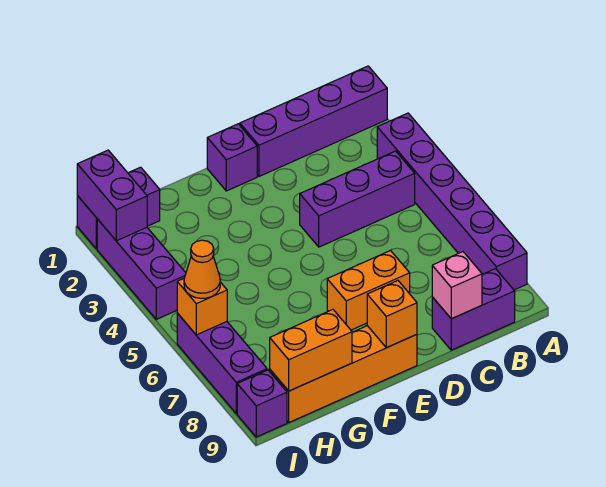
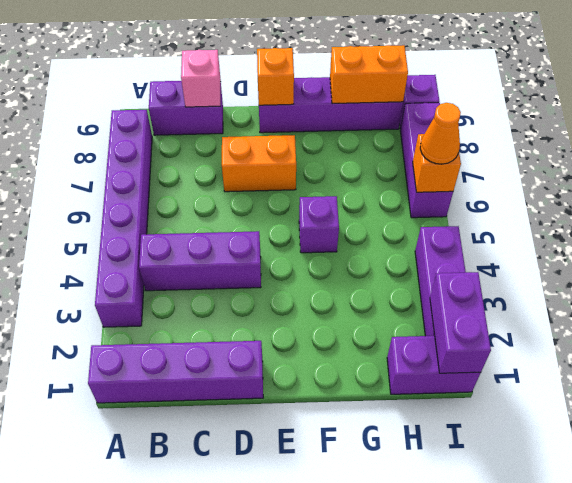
purple 1x1 brick [207,124,257,191] -> purple 1x1 brick moved to [299,196,339,253]
orange 1x4 brick [270,326,417,422] -> purple 1x4 brick [259,77,403,133]

